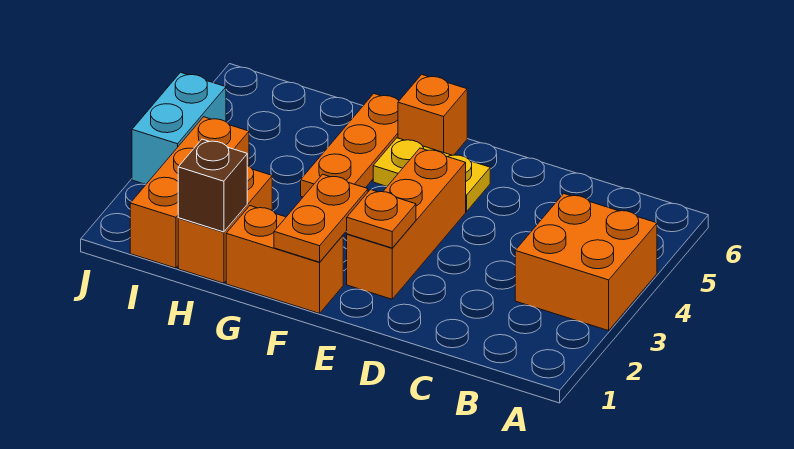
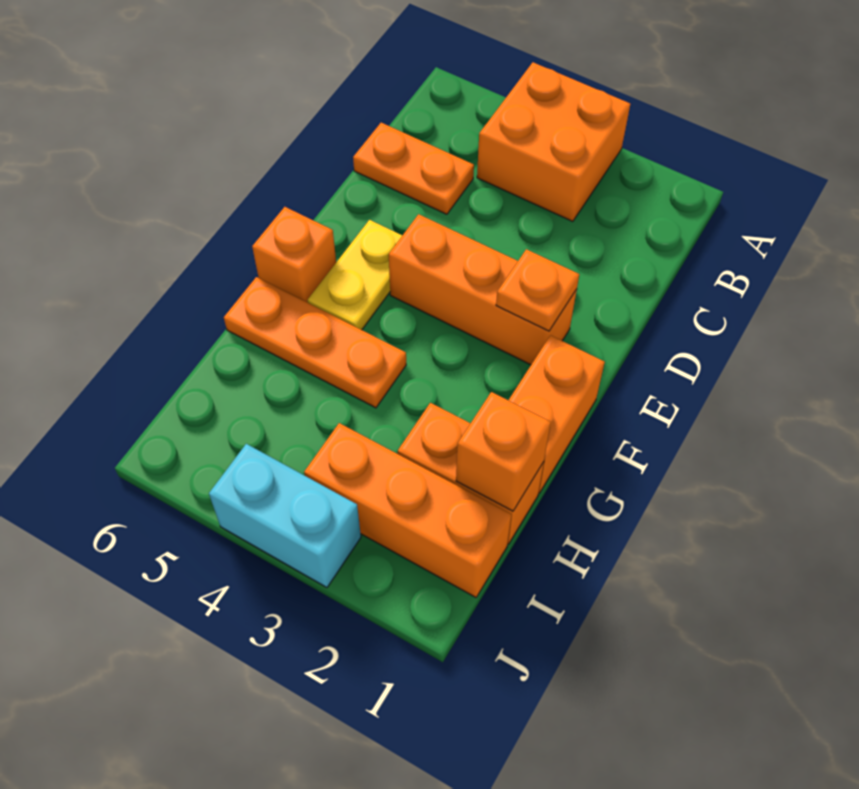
orange 1x2 plate [274,174,368,262] -> orange 1x2 plate moved to [353,123,474,214]
brown 1x1 brick [178,139,247,232] -> orange 1x1 brick [456,392,551,511]

